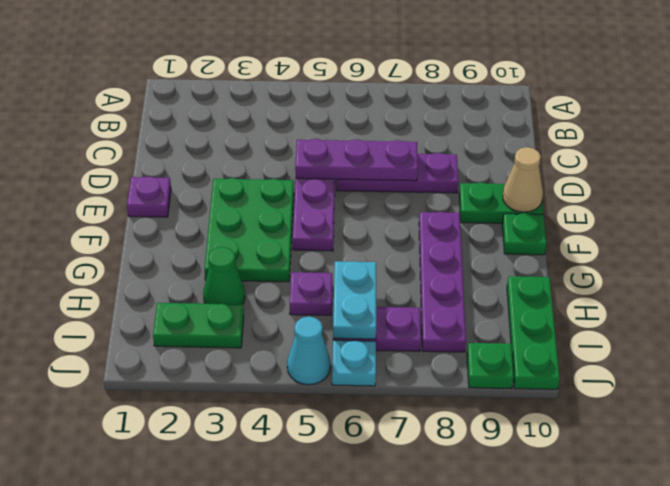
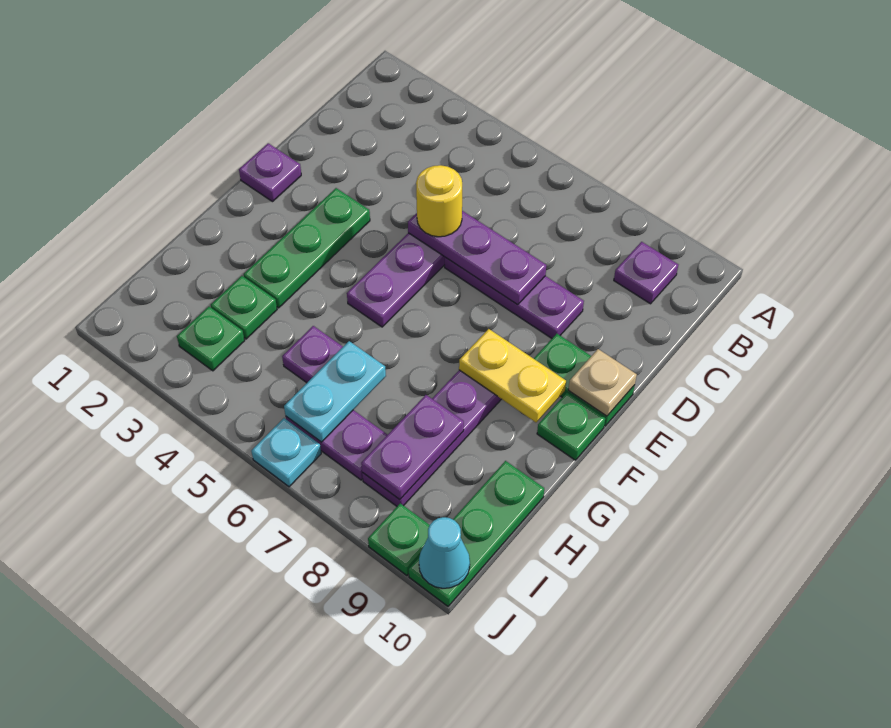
none -> purple 1x1 plate [614,242,678,304]
none -> yellow 1x1 round brick [416,165,462,237]
green 2x3 plate [205,178,294,282] -> green 1x3 plate [244,188,370,308]
tan 1x1 cone [503,147,543,212] -> tan 1x1 plate [568,349,637,416]
none -> yellow 1x2 plate [459,329,566,422]
green 1x1 cone [203,247,245,304] -> green 1x1 plate [211,276,277,339]
none -> purple 1x2 plate [361,395,464,500]
green 1x2 plate [153,303,244,348] -> green 1x1 plate [177,307,245,371]
cyan 1x1 cone [287,317,330,385] -> cyan 1x1 cone moved to [419,517,470,588]

